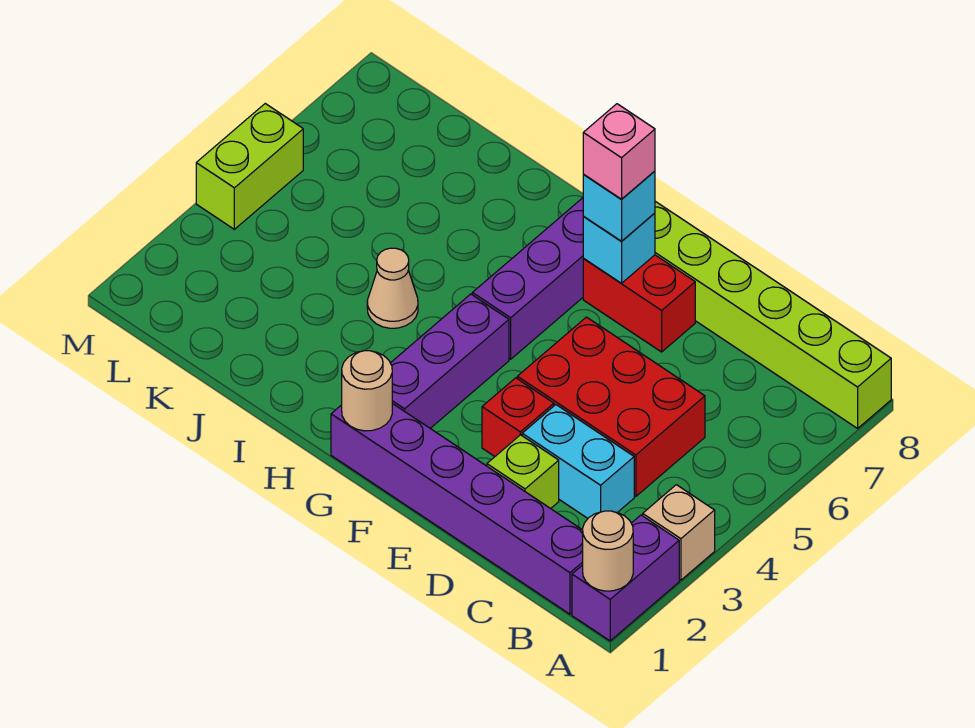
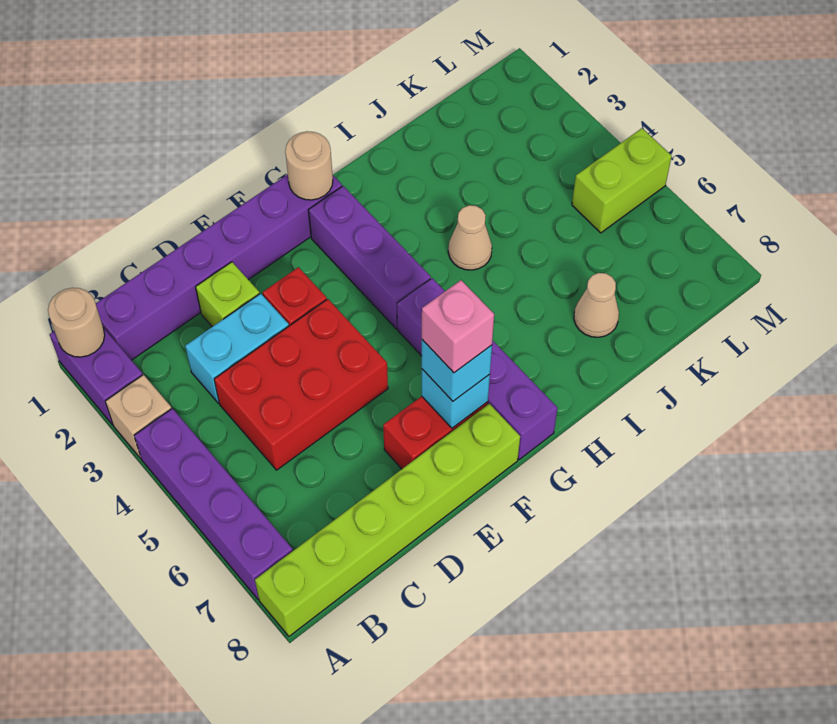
none -> purple 1x4 brick [134,408,293,599]
none -> tan 1x1 cone [574,273,619,337]
lime 1x2 brick [196,104,303,229] -> lime 1x2 brick turned to [572,128,672,233]

